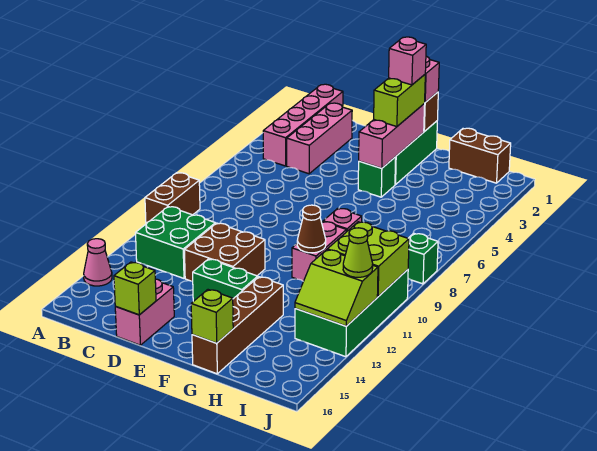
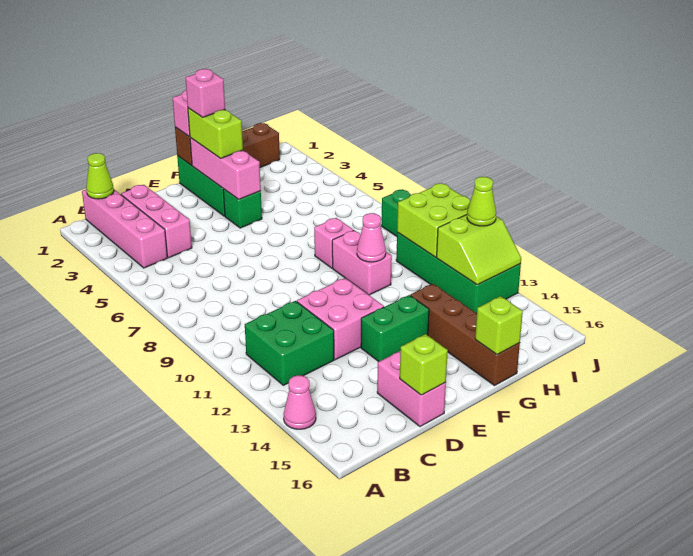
brown 1x2 brick [145,173,200,224] -> none
none -> lime 1x1 cone [86,153,114,199]
brown 2x2 brick [184,223,265,281] -> pink 2x2 brick [297,278,384,360]
brown 1x1 cone [297,205,326,253] -> pink 1x1 cone [357,213,386,262]

